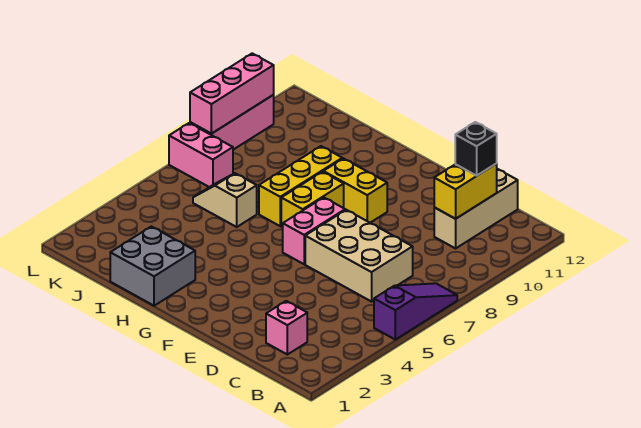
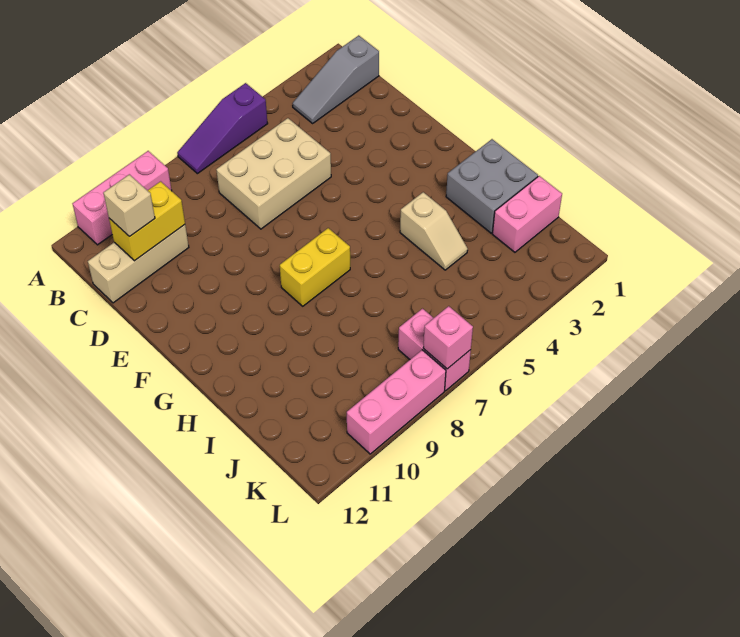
none -> grey 1x3 slope [293,35,379,123]
pink 1x1 brick [266,301,307,355] -> pink 1x1 brick moved to [423,306,473,369]
tan 2x3 brick [305,210,413,302] -> tan 2x3 brick turned to [216,118,331,229]
black 1x1 brick [455,122,497,176] -> tan 1x1 brick [103,174,155,237]
pink 1x2 brick [283,198,345,264] -> pink 1x2 brick moved to [492,176,562,252]
yellow 1x2 brick [323,159,387,223] -> none
yellow 1x3 brick [259,146,342,226] -> none
tan 1x2 slope [193,173,257,227] -> tan 1x2 slope moved to [400,192,468,270]
pink 1x3 brick [190,53,274,134] -> pink 1x3 brick moved to [73,151,172,245]

